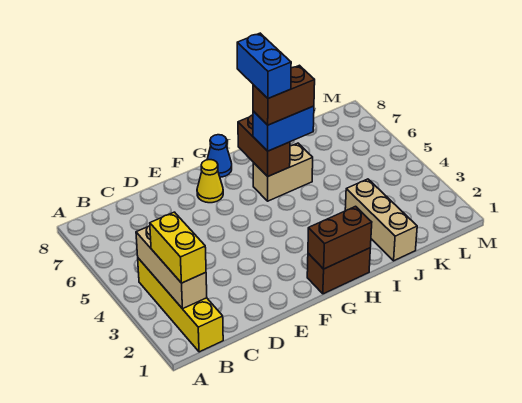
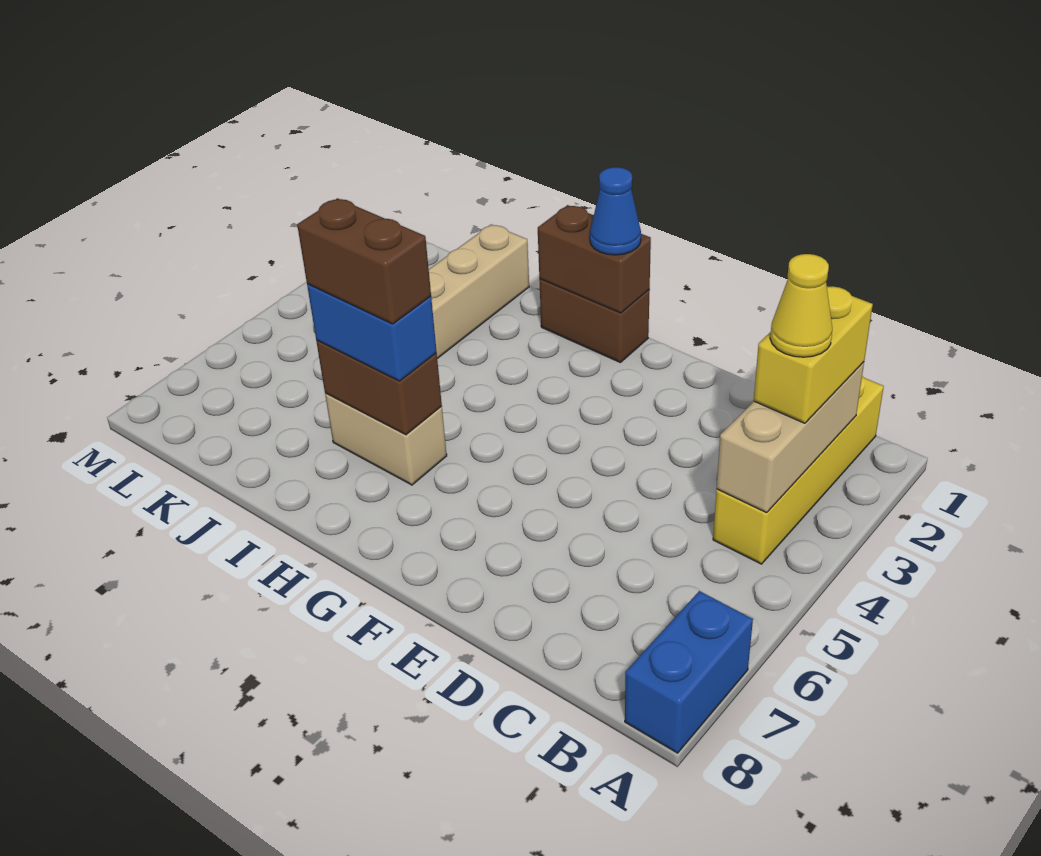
yellow 1x1 cone [197,160,223,203] -> yellow 1x1 cone moved to [770,254,832,357]
blue 1x1 cone [207,135,232,177] -> blue 1x1 cone moved to [590,167,641,255]
brown 1x2 brick [238,115,290,176] -> brown 1x2 brick turned to [316,340,442,435]
blue 1x2 brick [237,33,291,98] -> blue 1x2 brick moved to [625,591,753,753]

